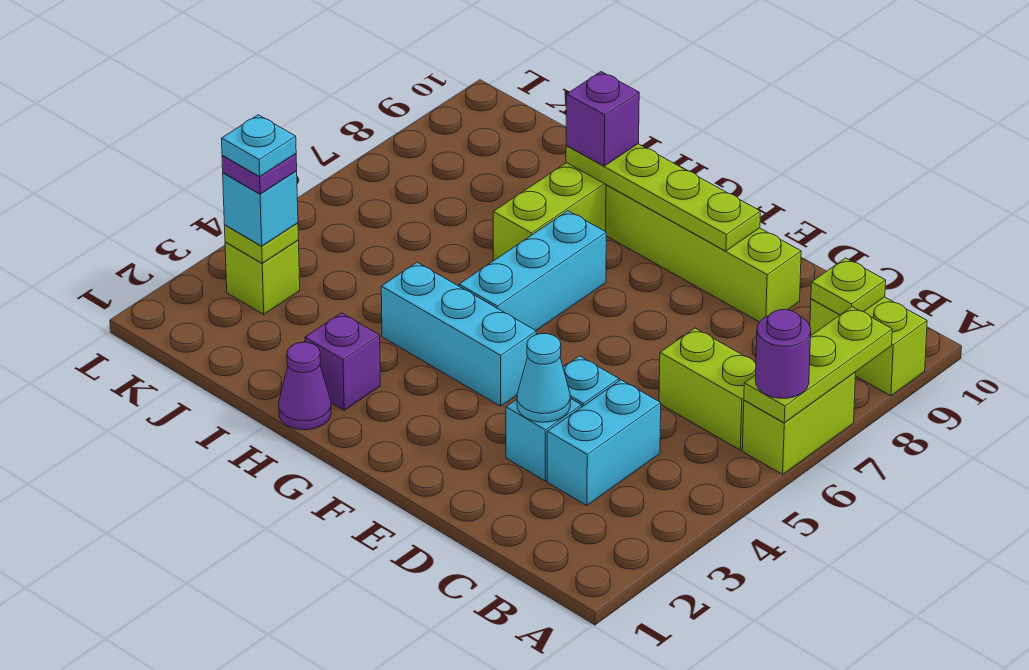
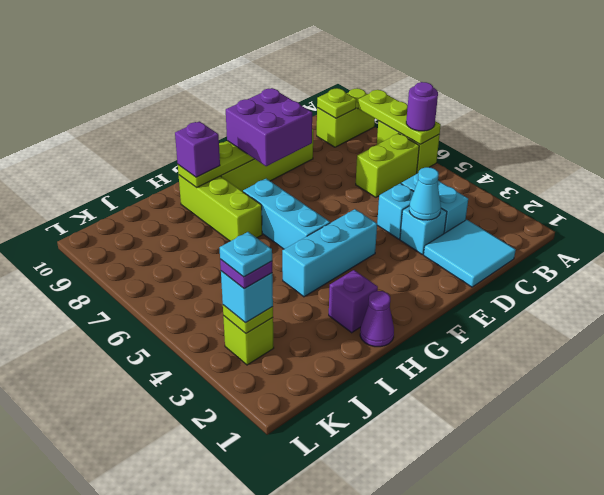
none -> cyan 2x2 tile [424,220,516,287]
none -> purple 2x2 brick [226,88,312,166]

